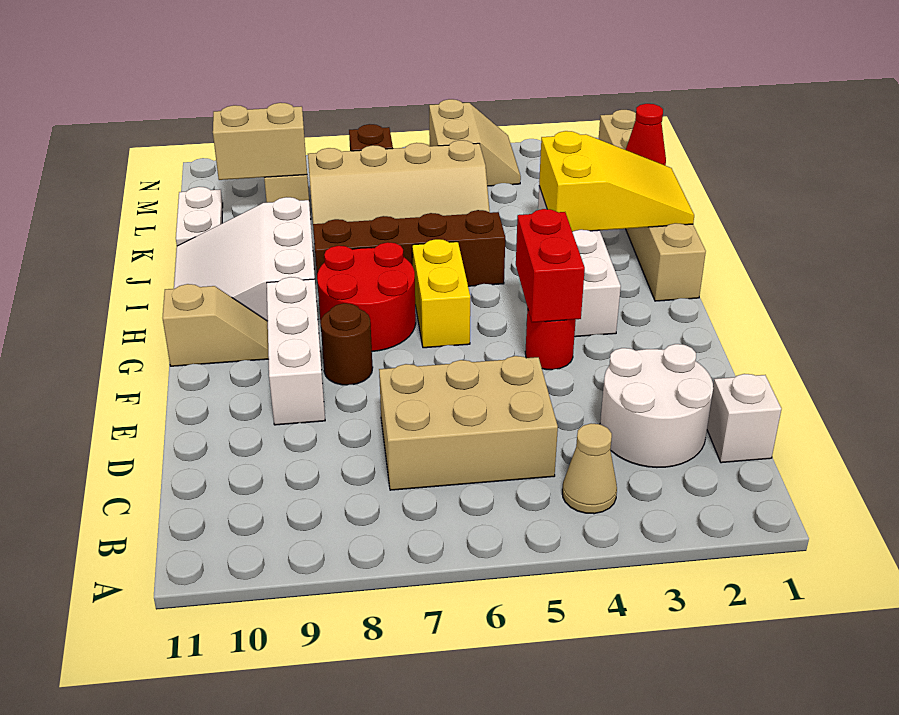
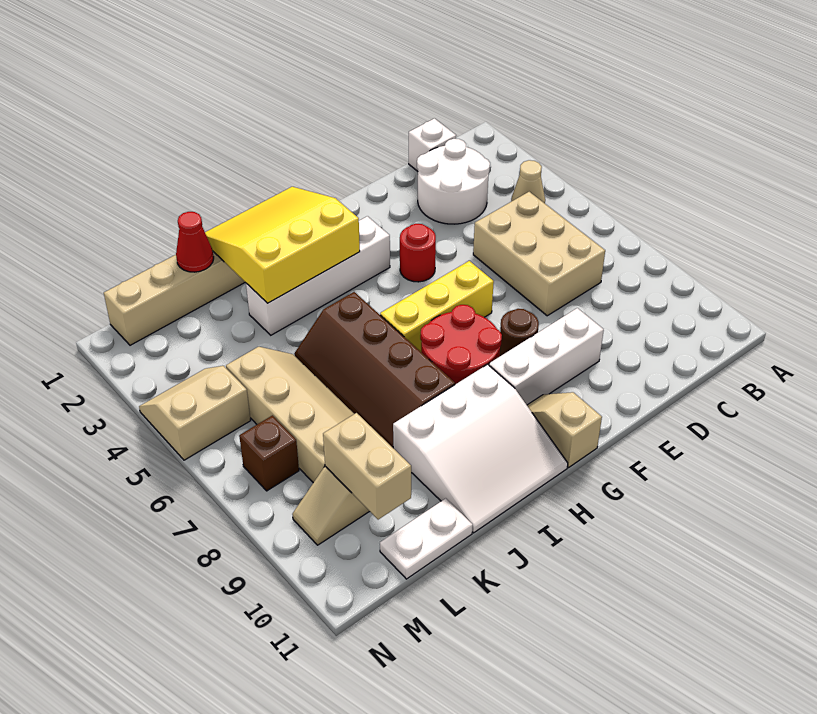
red 1x2 brick [516,209,585,323] -> none
yellow 1x2 brick [412,239,470,348] -> yellow 1x3 brick [380,261,494,352]
yellow 2x3 slope [539,131,694,232] -> yellow 3x3 slope [205,187,360,303]

